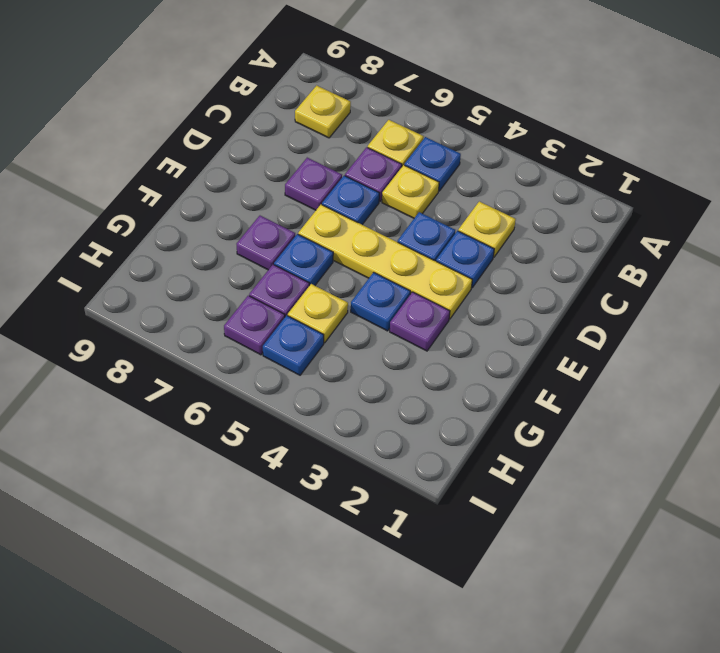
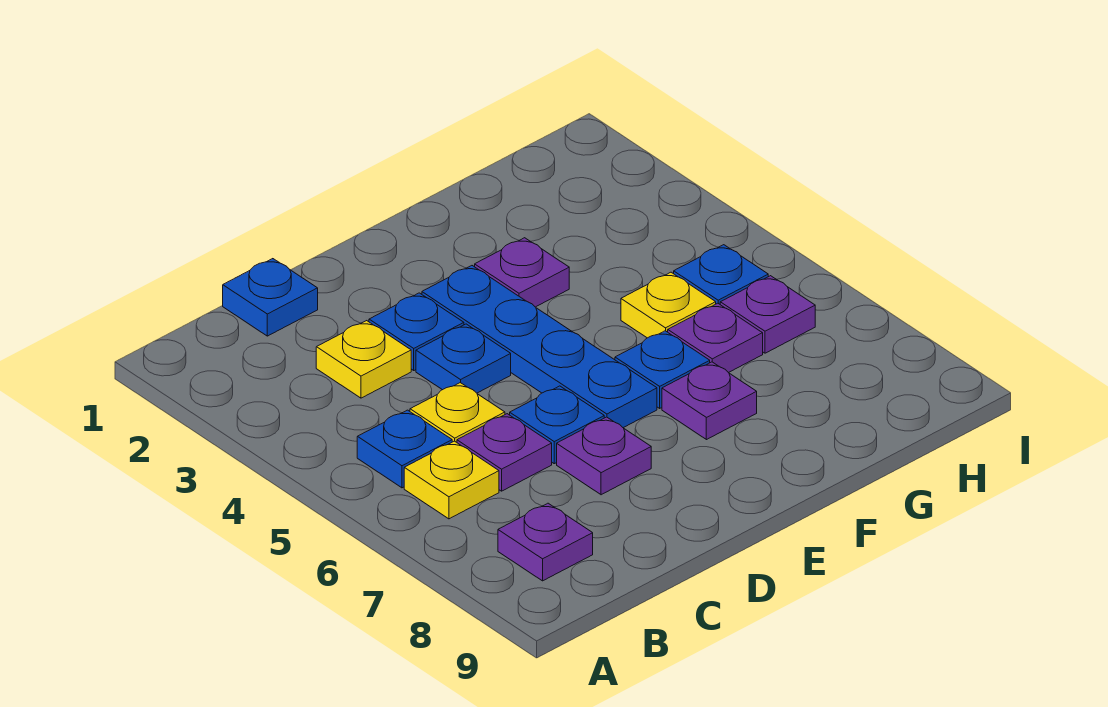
yellow 1x1 plate [295,85,351,138] -> purple 1x1 plate [498,503,593,581]
yellow 1x4 plate [298,205,472,319] -> blue 1x4 plate [422,266,657,428]
blue 1x1 plate [351,272,410,331] -> blue 1x1 plate moved to [223,259,318,336]

